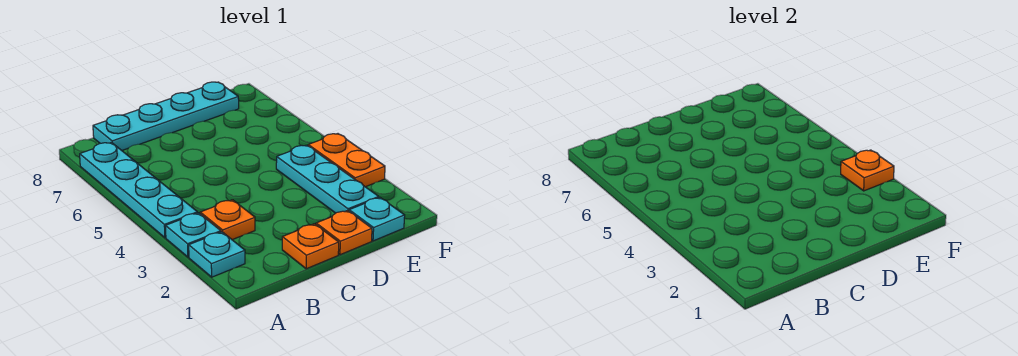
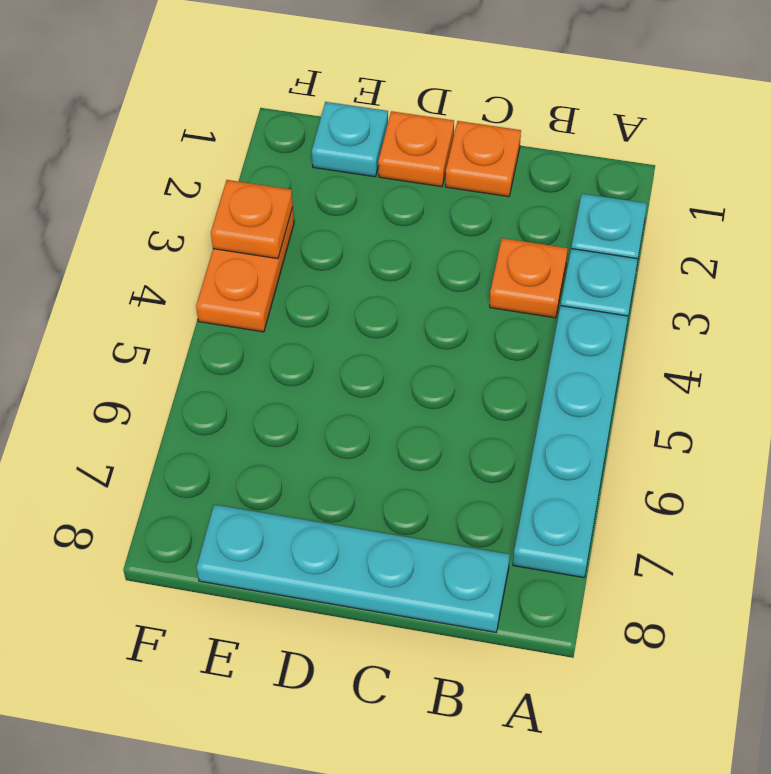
cyan 1x3 plate [276,145,379,213] -> none

